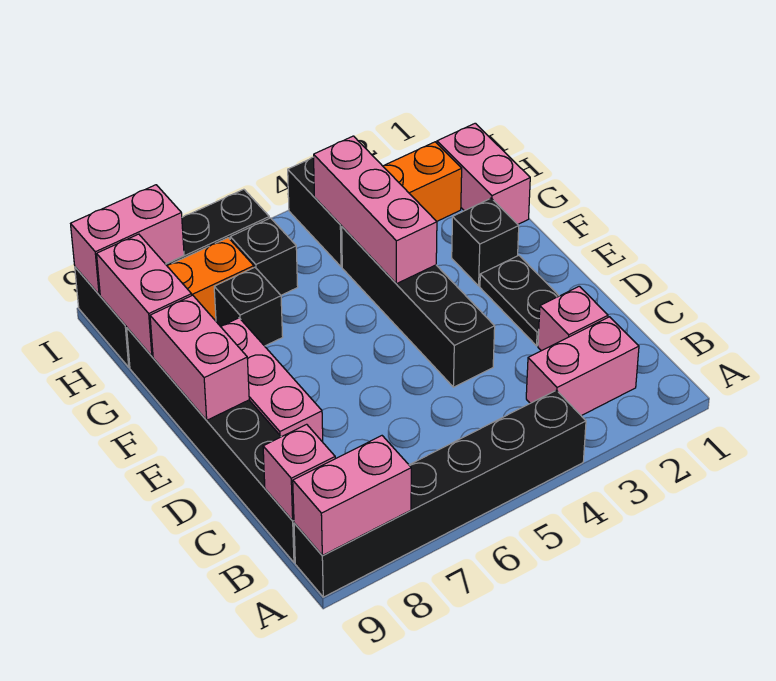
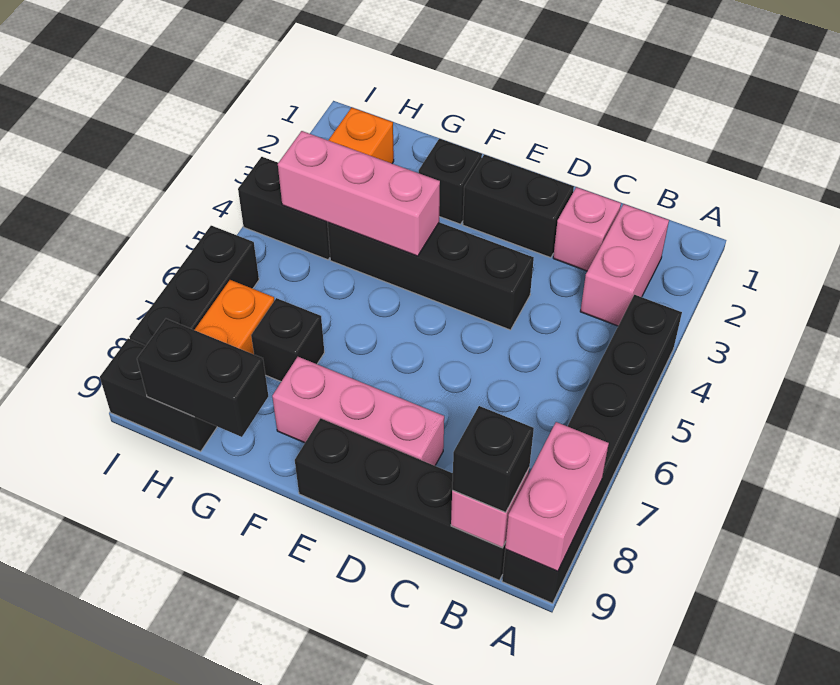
black 1x6 brick [127,328,295,562] -> black 1x4 brick [295,418,506,580]
black 1x2 plate [480,256,559,346] -> black 1x2 brick [463,154,574,258]
pink 1x2 brick [150,295,249,420] -> none
pink 1x2 brick [437,123,530,224] -> none
pink 1x2 brick [97,234,192,356] -> black 1x2 brick [137,319,268,437]
black 1x1 brick [230,218,298,295] -> black 1x1 brick moved to [452,406,534,512]
pink 1x2 brick [71,185,184,295] -> none

